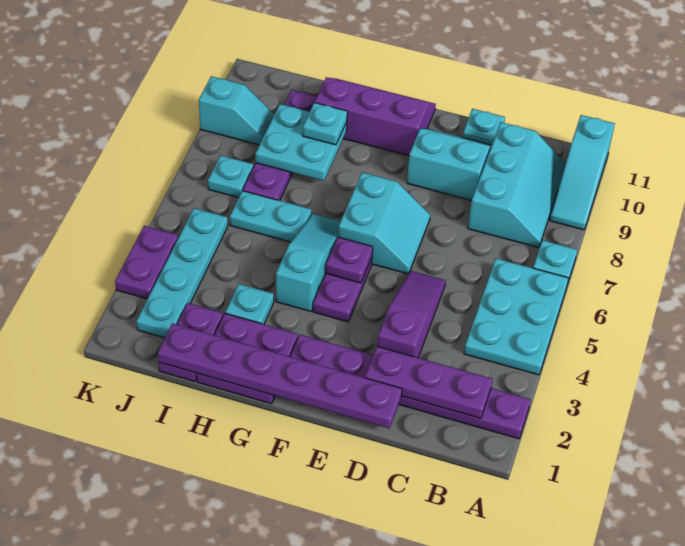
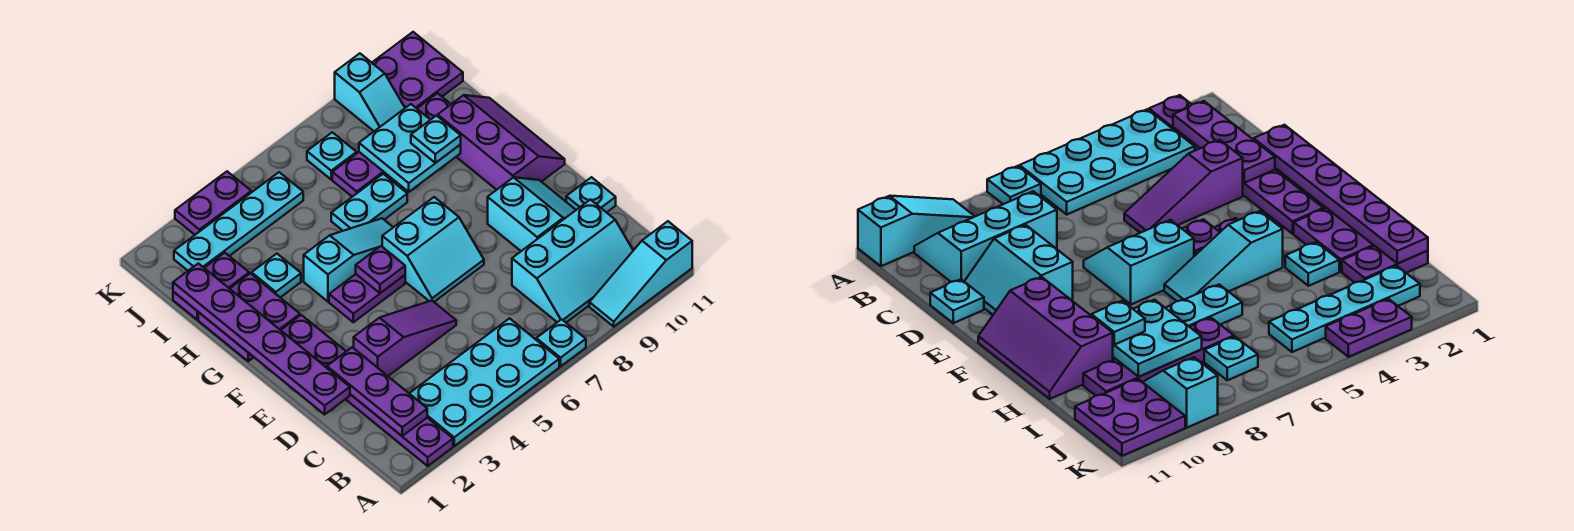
cyan 2x3 plate [464,259,569,375] -> cyan 2x4 plate [409,318,559,446]
cyan 1x2 plate [230,191,312,242] -> cyan 1x2 plate turned to [331,174,407,231]
none -> purple 2x2 plate [372,32,463,108]

